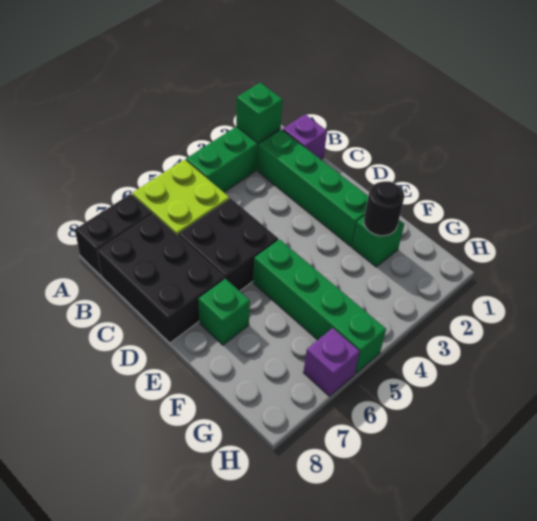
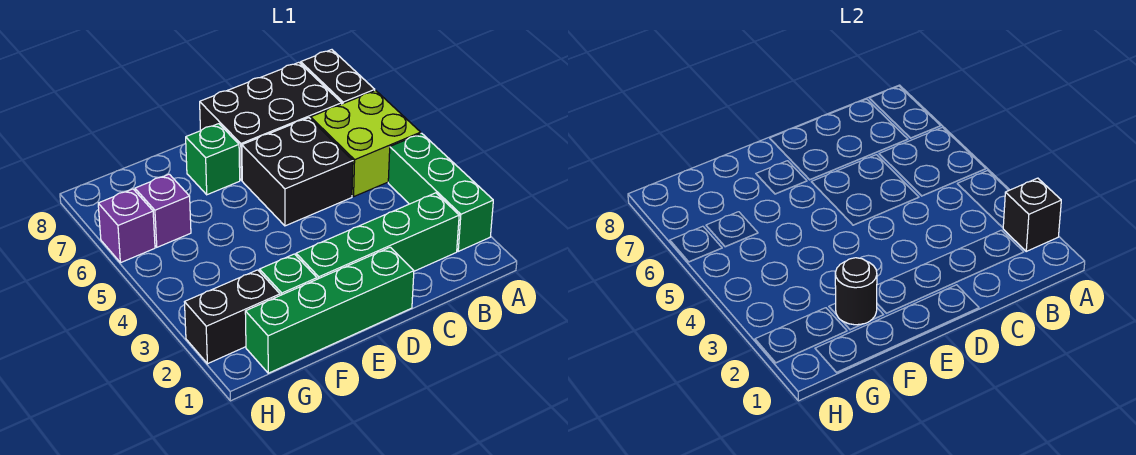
green 1x1 brick [236,83,283,143] -> black 1x1 brick [1003,178,1061,251]
purple 1x1 brick [283,114,327,159] -> purple 1x1 brick moved to [135,174,191,247]
green 1x4 brick [253,239,386,374] -> green 1x4 brick moved to [245,247,414,373]
none -> black 1x2 brick [185,270,280,364]

